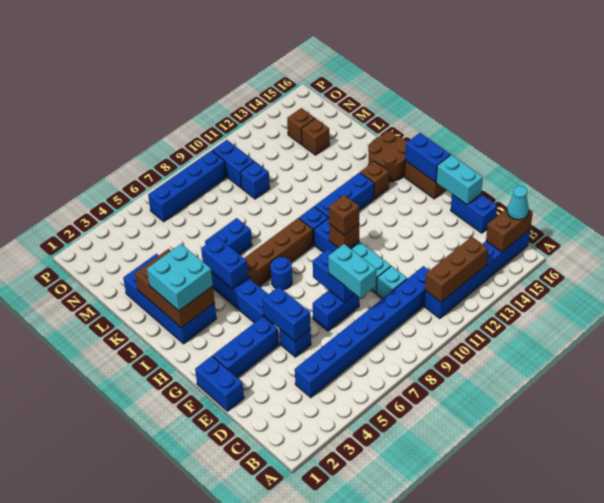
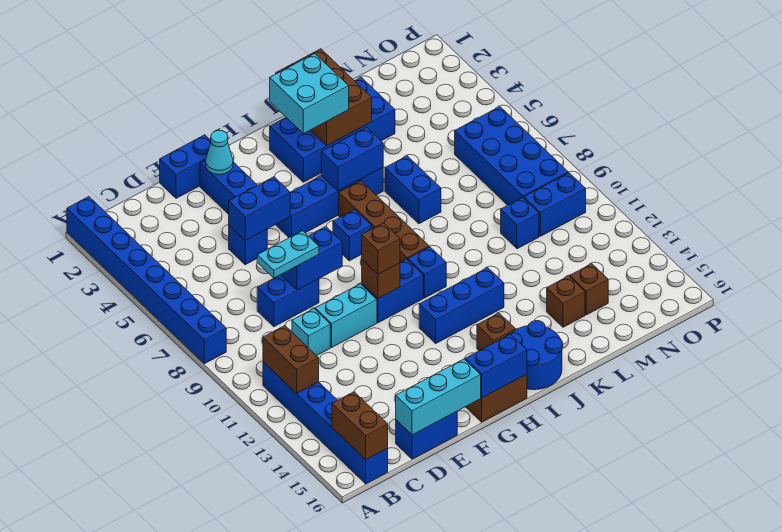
brown 1x3 brick [425,237,488,302] -> brown 1x2 brick [263,326,319,393]
cyan 1x1 cone [507,186,529,220] -> cyan 1x1 cone moved to [206,130,233,175]
blue 1x8 brick [295,266,429,398] -> blue 1x8 brick moved to [67,197,226,364]
cyan 1x2 brick [328,244,376,298] -> cyan 1x2 plate [257,231,319,278]
blue 1x2 brick [313,290,359,331] -> blue 1x2 brick turned to [257,275,319,327]
cyan 1x2 brick [436,155,483,204] -> cyan 1x3 brick [396,359,481,435]
blue 1x1 round brick [271,257,292,290] -> blue 1x1 brick [333,210,371,261]
brown 2x3 brick [135,249,215,328] -> brown 2x3 brick turned to [276,49,372,145]
blue 1x3 brick [315,172,374,218] -> blue 1x3 brick turned to [419,268,504,343]
brown 2x2 round brick [368,131,407,182] -> blue 2x2 round brick [507,321,563,390]
brown 1x1 brick [287,108,315,144] -> brown 1x1 brick moved to [547,276,585,327]
blue 1x4 brick [148,151,226,222] -> blue 2x4 brick [455,107,568,205]

